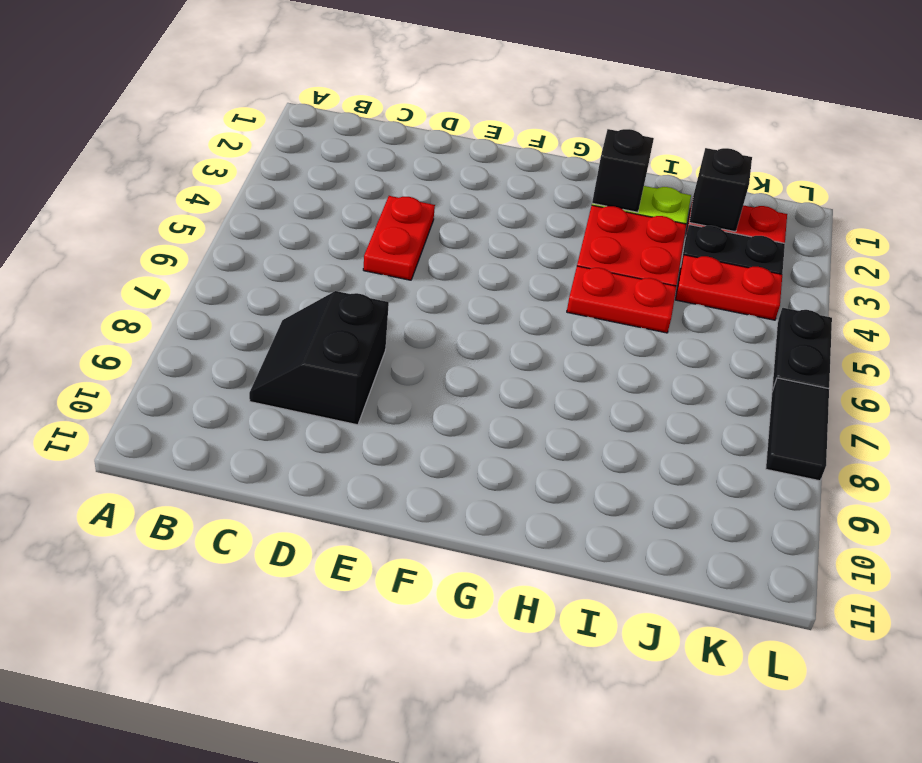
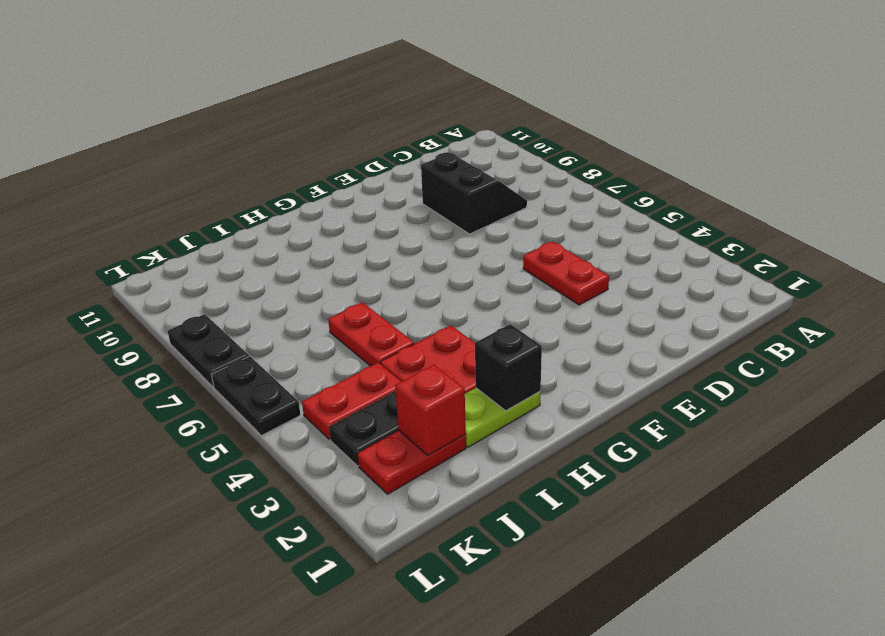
red 1x2 plate [567,266,676,333] -> red 1x2 plate turned to [328,302,414,366]
black 1x1 brick [689,148,752,232] -> red 1x1 brick [395,365,466,455]
black 1x2 tile [766,378,829,481] -> black 1x2 plate [168,314,249,387]

